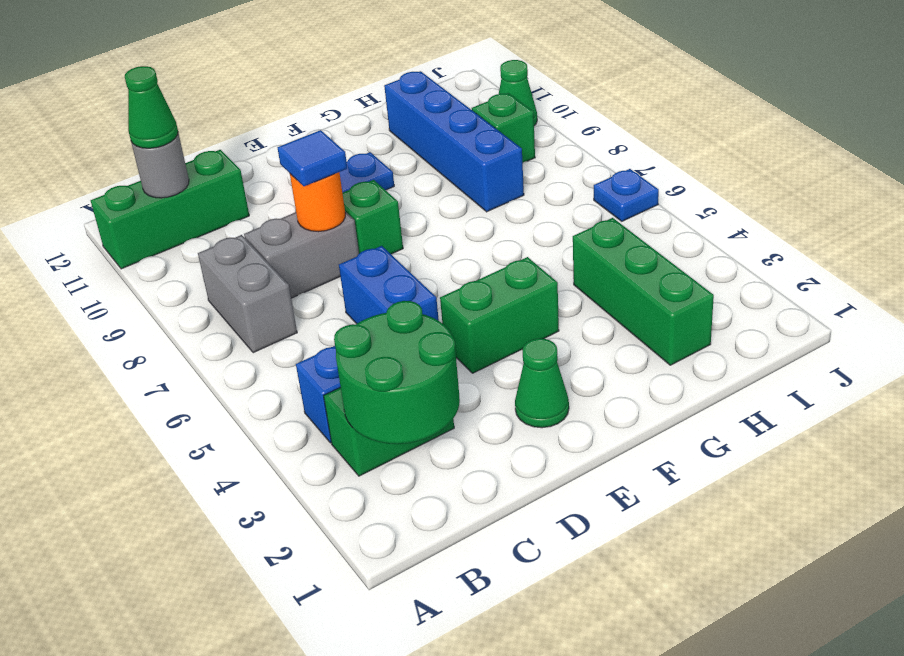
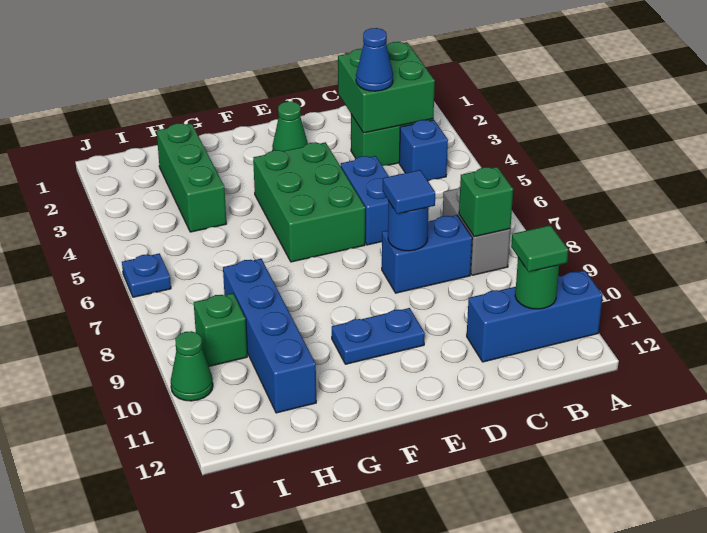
green 1x3 brick [91,150,249,269] -> blue 1x3 brick [467,270,603,362]
green 2x2 round brick [334,301,460,444] -> green 2x2 brick [338,42,435,133]
grey 1x1 round brick [131,133,189,198] -> green 1x1 round brick [515,258,559,309]
green 1x1 cone [125,66,178,148] -> green 1x1 tile [511,225,568,272]
none -> blue 1x1 cone [356,28,393,91]
grey 1x2 brick [244,211,359,298] -> blue 1x2 brick [382,215,472,293]
orange 1x1 round brick [290,172,345,232] -> blue 1x1 round brick [388,201,429,251]
green 1x2 brick [440,257,559,373] -> green 2x3 brick [253,142,365,262]
green 1x1 brick [342,180,403,254] -> green 1x1 brick moved to [459,167,513,237]

